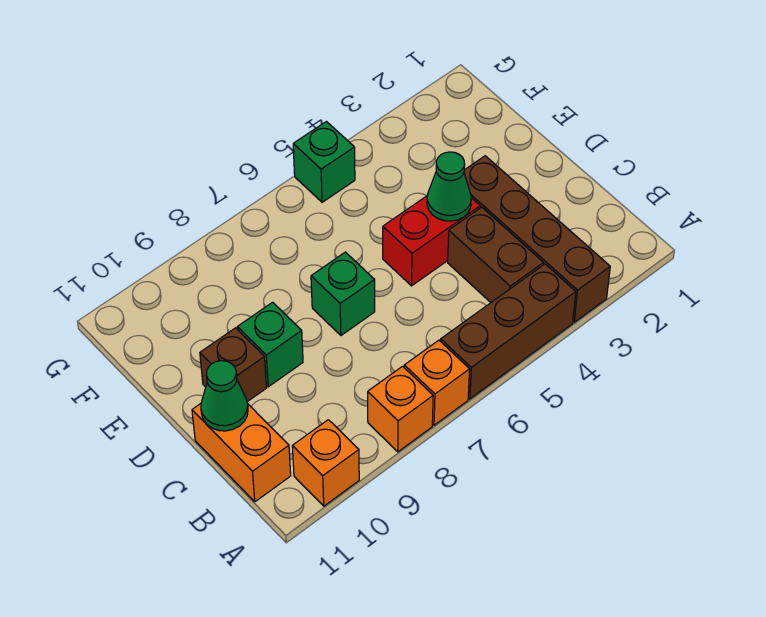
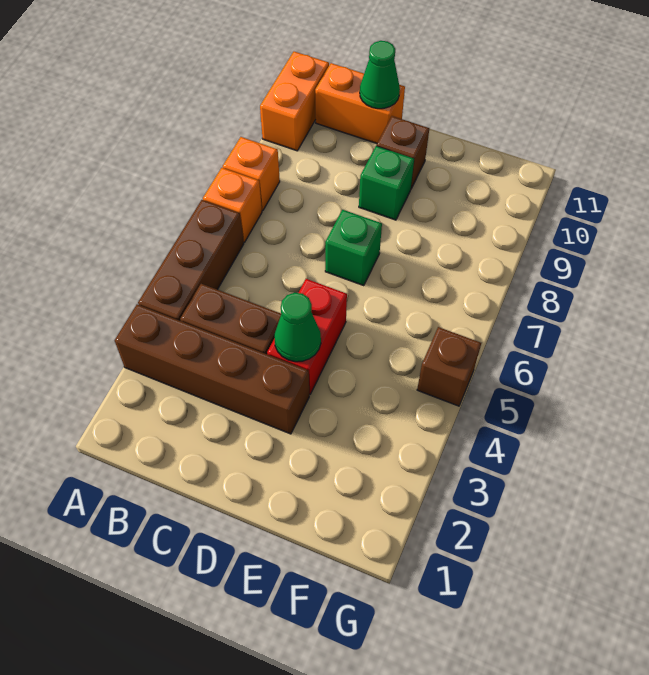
orange 1x1 brick [292,420,359,506] -> orange 1x2 brick [260,52,329,151]
green 1x1 brick [293,122,355,202] -> brown 1x1 brick [417,327,481,406]

